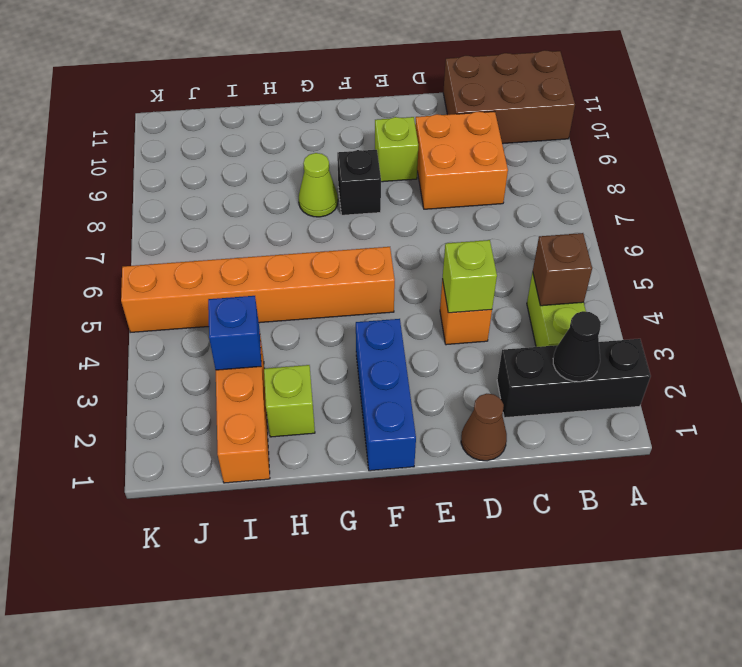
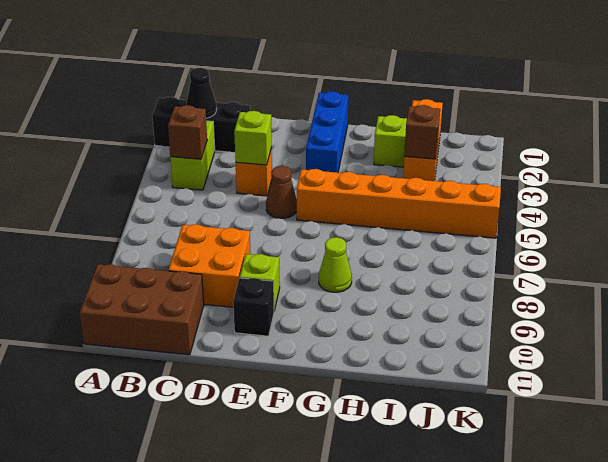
brown 1x1 cone [461,394,507,461] -> brown 1x1 cone moved to [266,166,297,218]
black 1x1 brick [337,150,381,215] -> black 1x1 brick moved to [233,278,274,336]
blue 1x1 brick [208,296,261,370] -> brown 1x1 brick [404,105,440,159]

